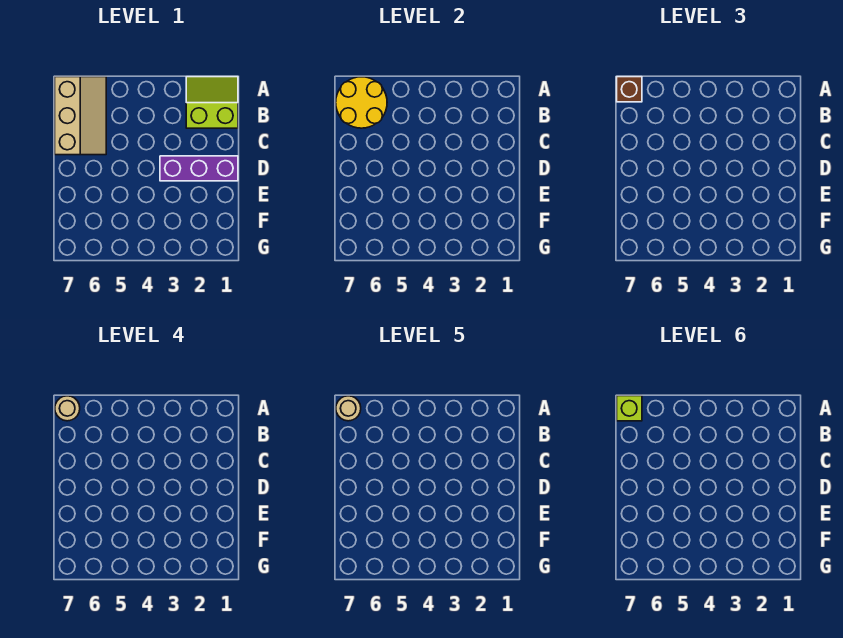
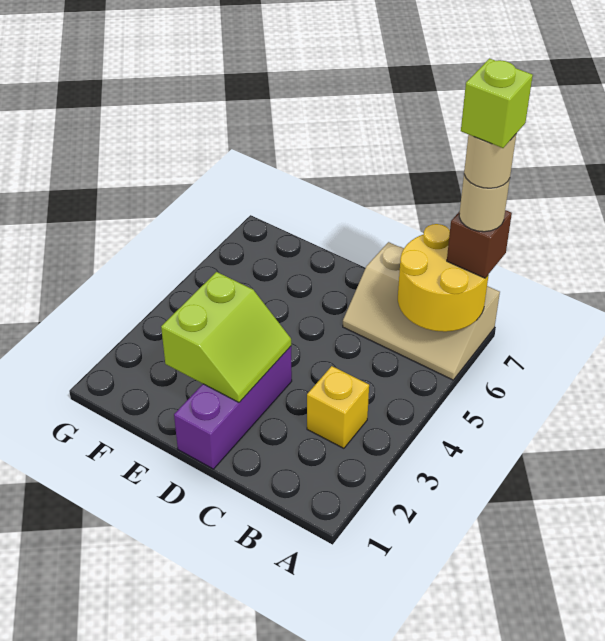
lime 2x2 slope [186,77,238,128] -> lime 2x2 slope moved to [161,272,291,402]
none -> yellow 1x1 brick [307,366,369,448]

